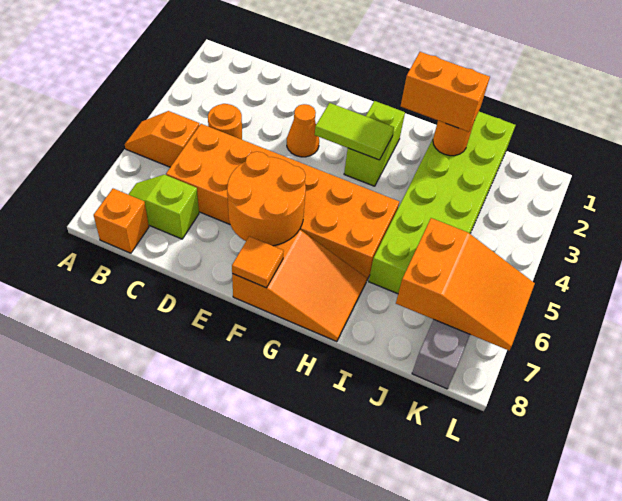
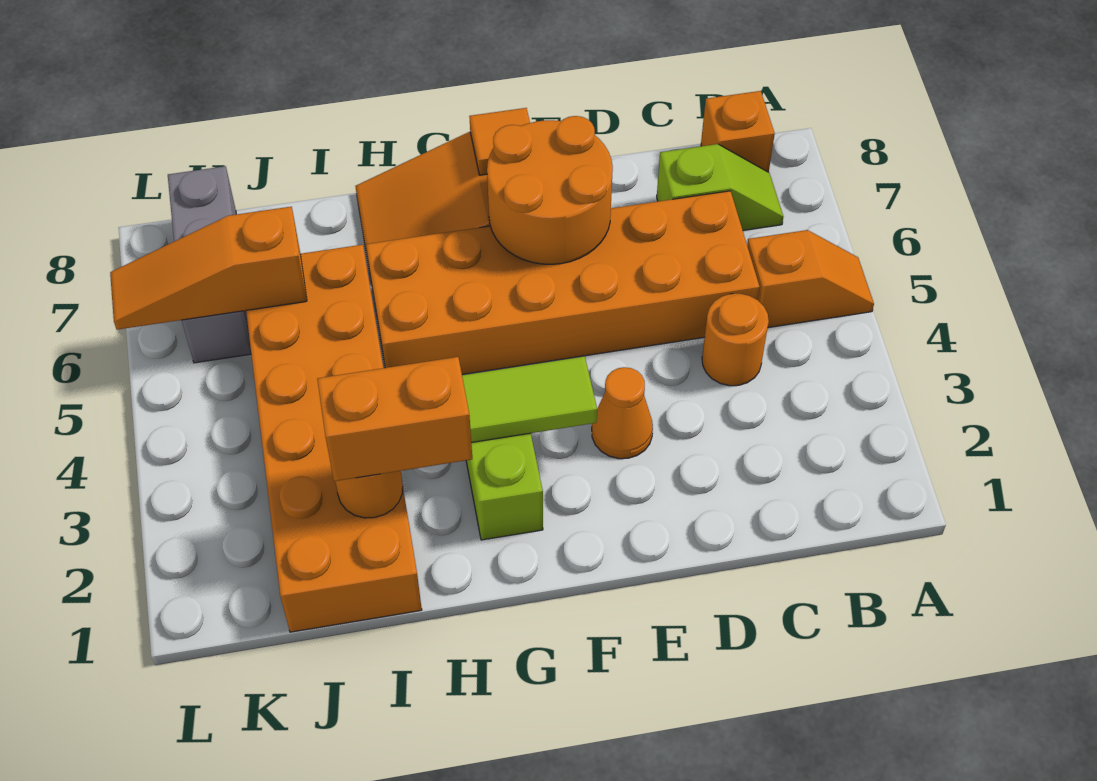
lime 2x6 brick [369,112,516,294] -> orange 2x6 brick [246,245,422,632]
orange 2x3 slope [396,218,535,350] -> orange 1x3 slope [110,207,307,330]

